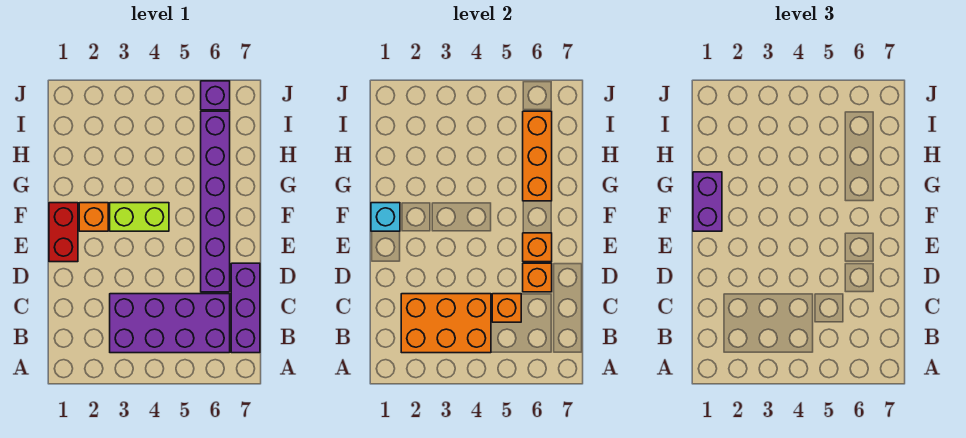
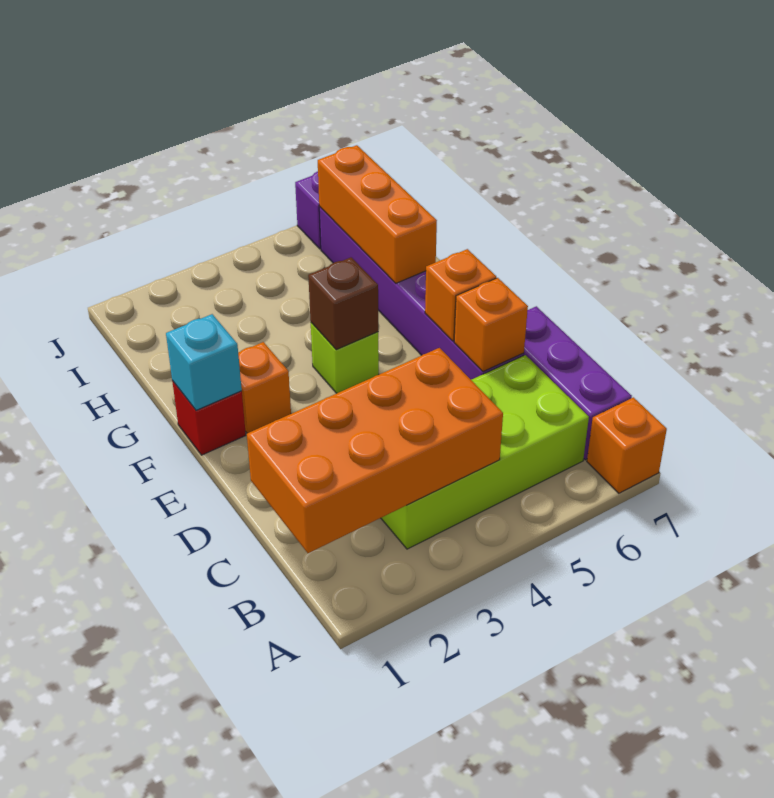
orange 2x3 brick [401,294,491,353] -> orange 2x4 brick [247,348,503,553]
purple 2x4 brick [110,294,230,353] -> lime 2x4 brick [381,355,589,549]
orange 1x1 brick [492,294,521,322] -> orange 1x1 brick moved to [587,397,667,493]
red 1x2 brick [49,203,78,262] -> red 1x1 brick [172,381,246,455]
purple 1x2 brick [693,172,722,231] -> none
lime 1x2 brick [110,203,169,231] -> lime 1x1 brick [311,323,379,393]
none -> brown 1x1 brick [308,257,378,350]

